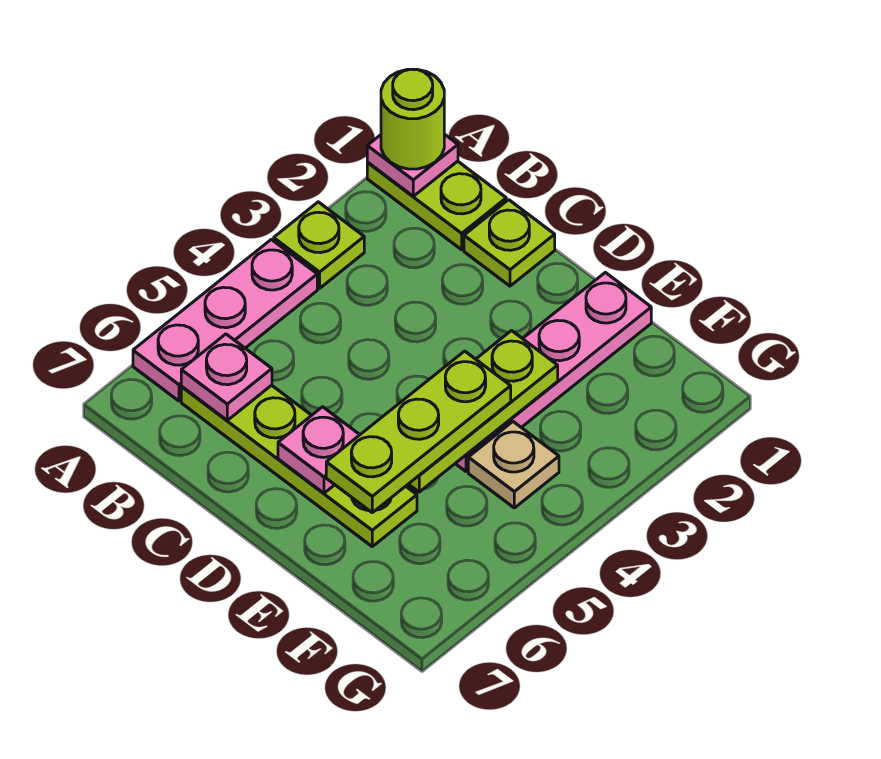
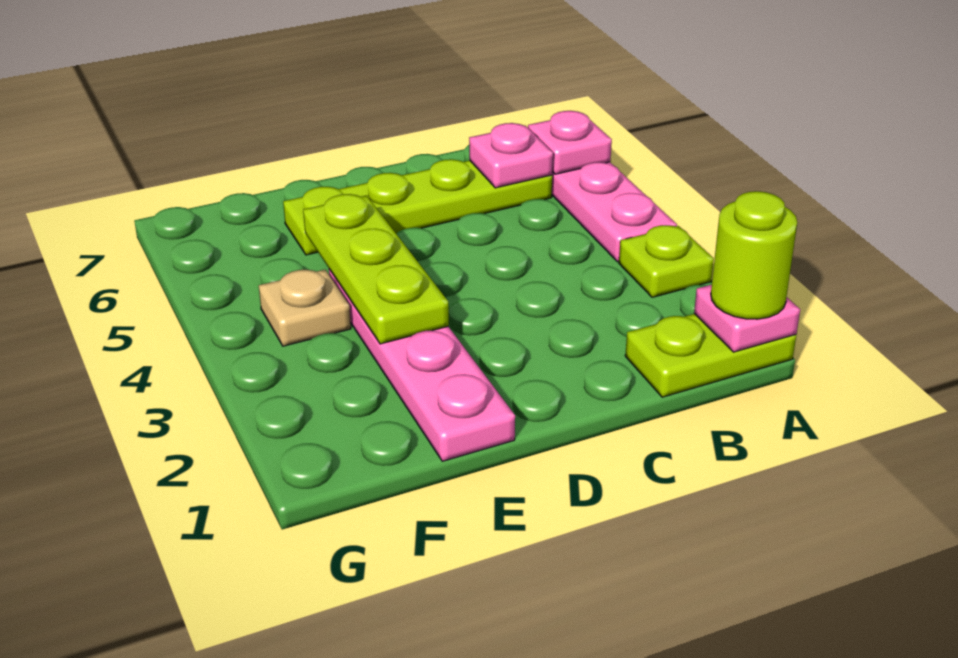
lime 1x1 plate [464,200,555,286] -> none
pink 1x1 plate [278,407,360,493] -> pink 1x1 plate moved to [528,111,612,174]
lime 1x3 plate [326,351,511,513] -> none

